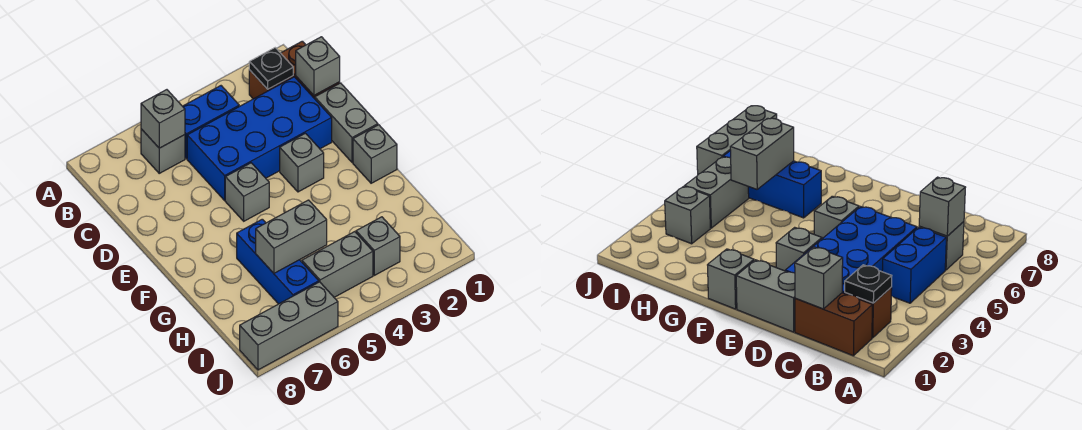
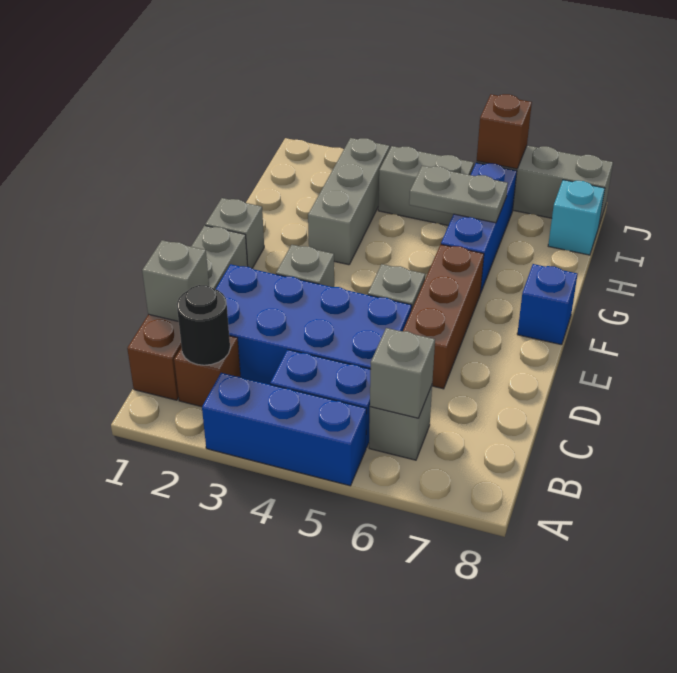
none -> blue 1x3 brick [202,373,367,486]
black 1x1 plate [249,48,293,89] -> black 1x1 round brick [177,285,230,365]
none -> brown 1x3 brick [403,245,484,389]
none -> blue 1x1 brick [517,264,578,345]
grey 1x2 brick [256,200,327,273] -> grey 1x2 plate [409,166,508,223]
grey 1x1 brick [356,217,400,275] -> grey 1x3 brick [308,138,390,265]
none -> cyan 1x1 brick [548,180,605,255]
none -> brown 1x1 brick [477,94,532,169]

